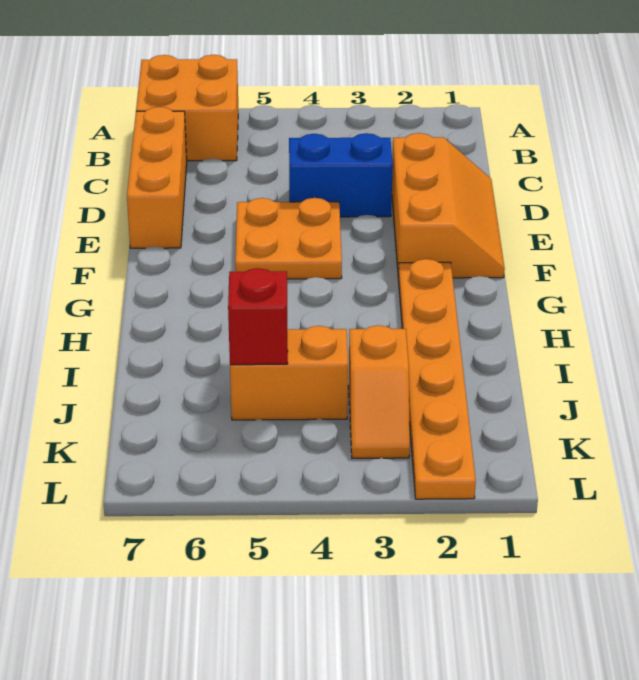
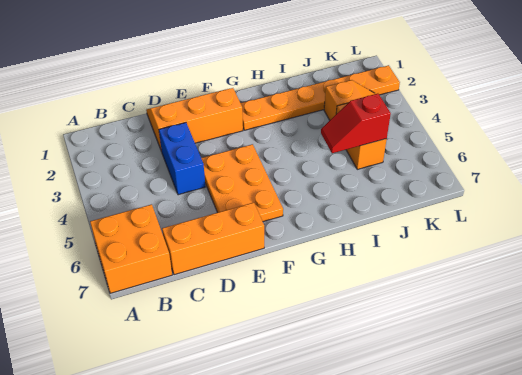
orange 2x2 plate [235,198,342,279] -> orange 2x3 plate [201,144,283,222]

